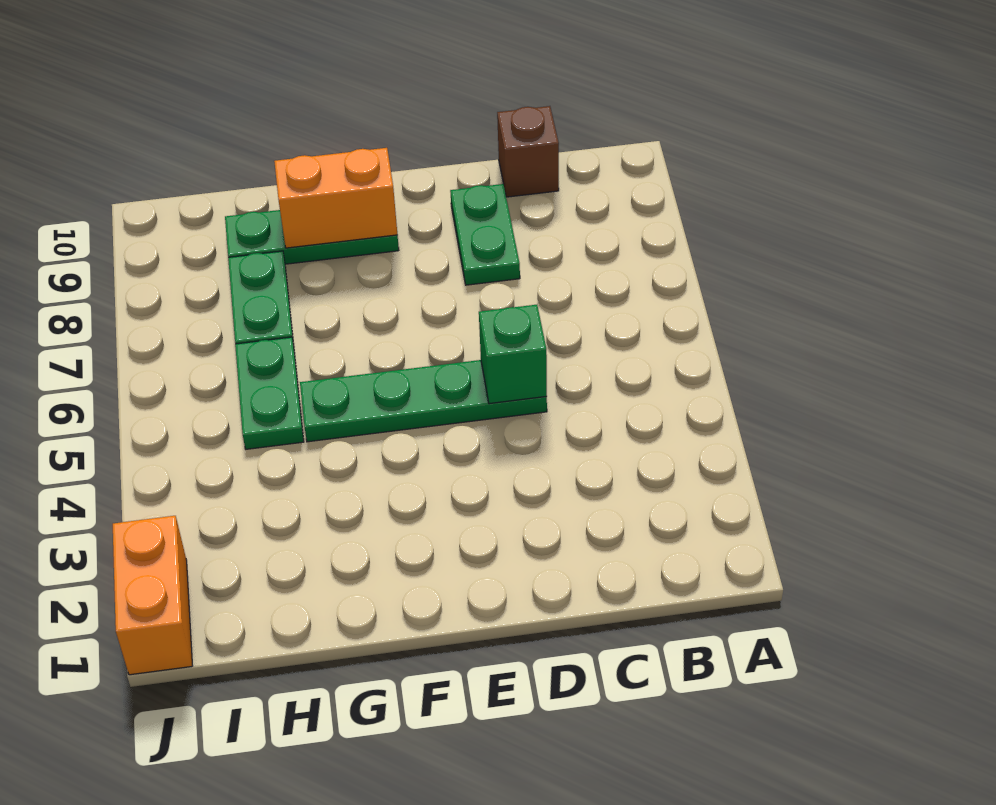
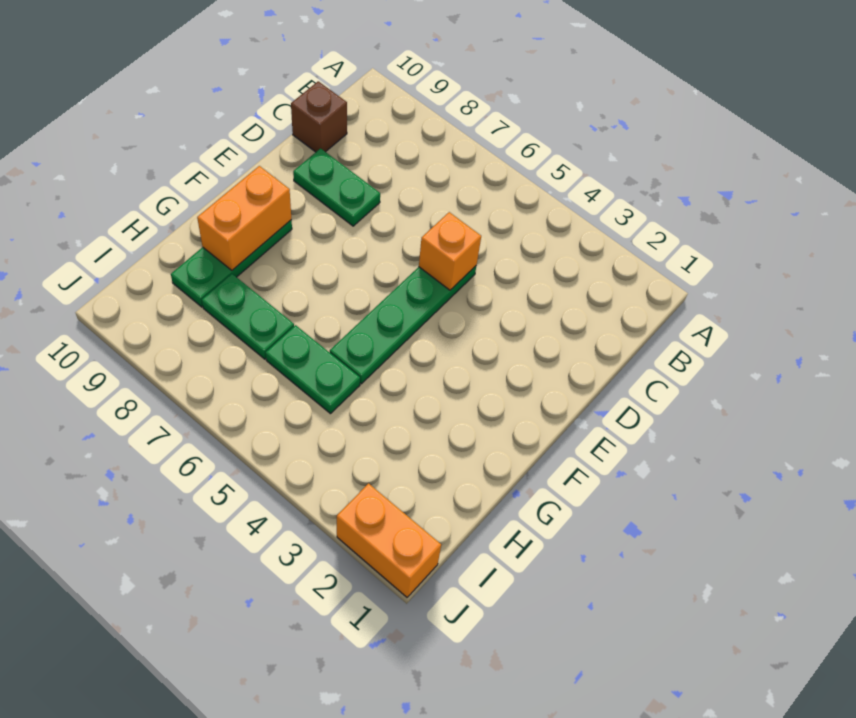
green 1x1 brick [479,305,547,404] -> orange 1x1 brick [419,212,481,290]

